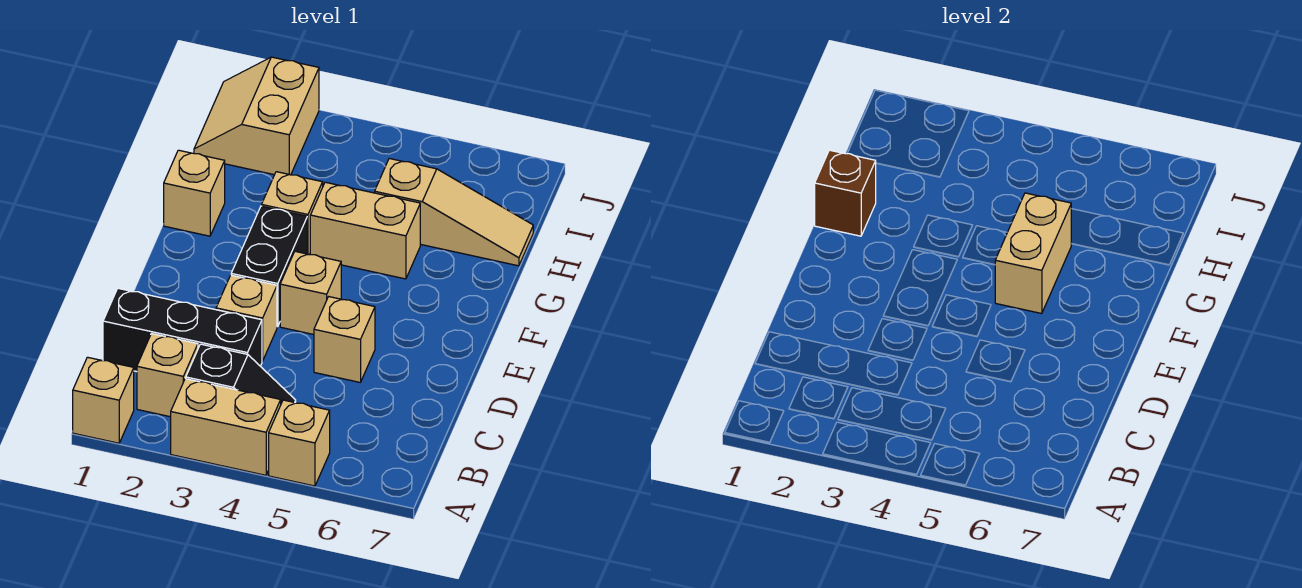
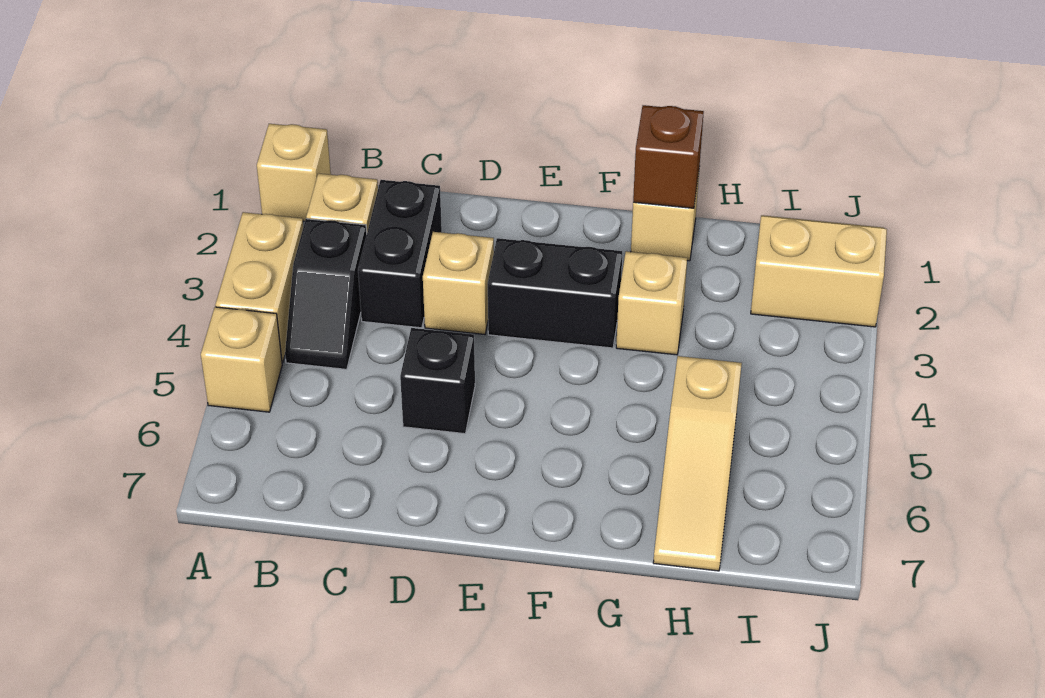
black 1x3 brick [103,288,262,372] -> black 1x2 brick [358,180,442,328]
tan 1x1 brick [314,297,375,382] -> black 1x1 brick [400,328,475,434]
tan 1x1 brick [280,251,341,335] -> none
tan 1x2 brick [995,193,1071,314] -> none
tan 1x2 brick [310,182,420,279] -> none

